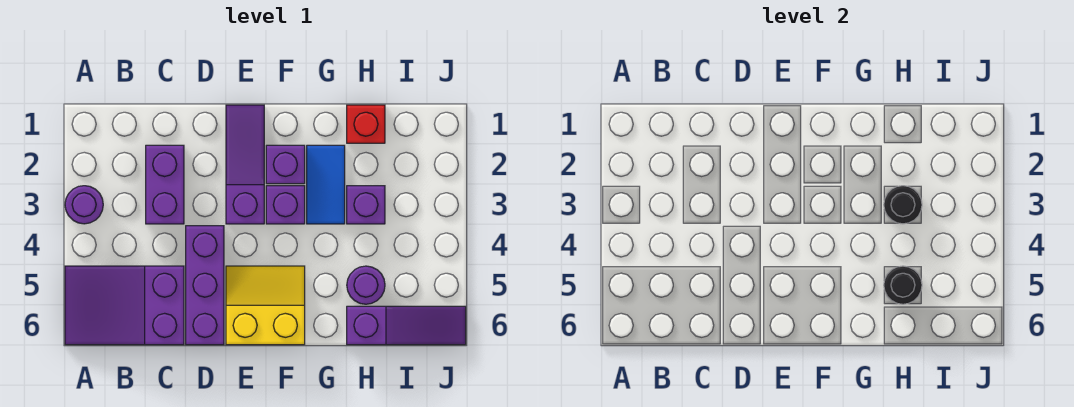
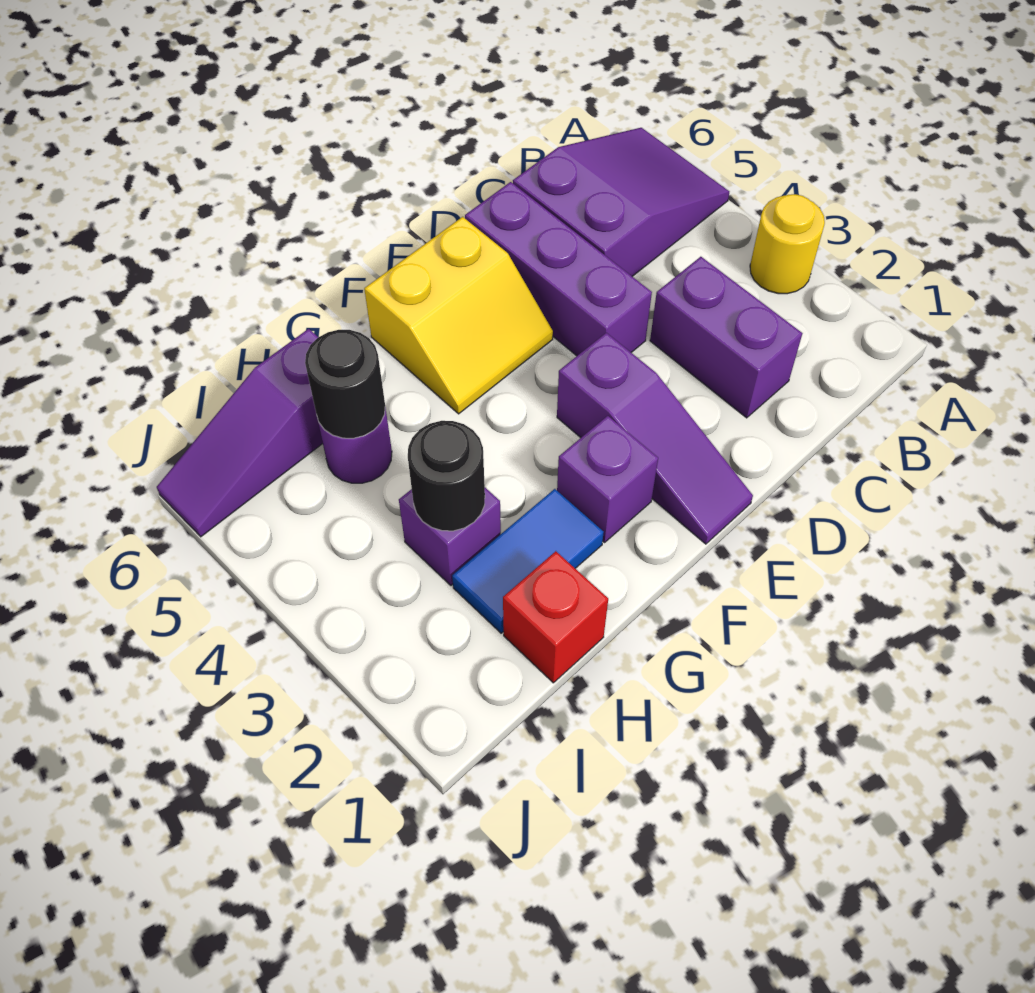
purple 1x1 round brick [65,186,103,224] -> yellow 1x1 round brick [750,194,825,294]
purple 1x1 brick [266,186,305,224] -> none
blue 1x2 tile [307,145,345,224] -> blue 1x2 tile turned to [452,489,604,633]

